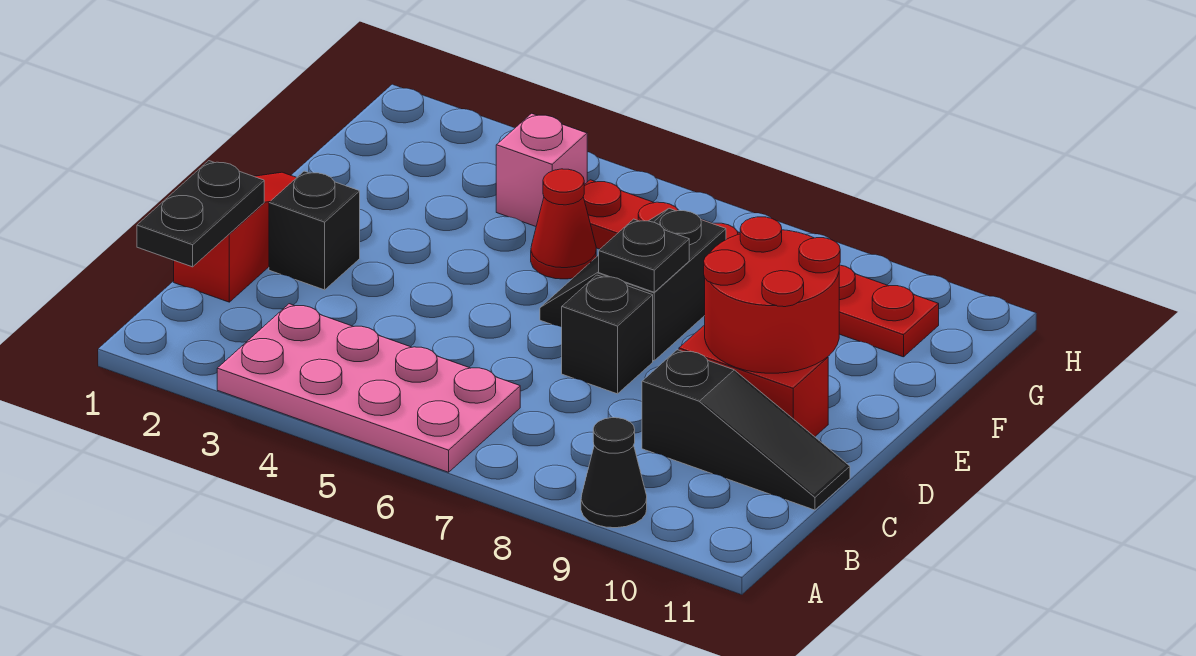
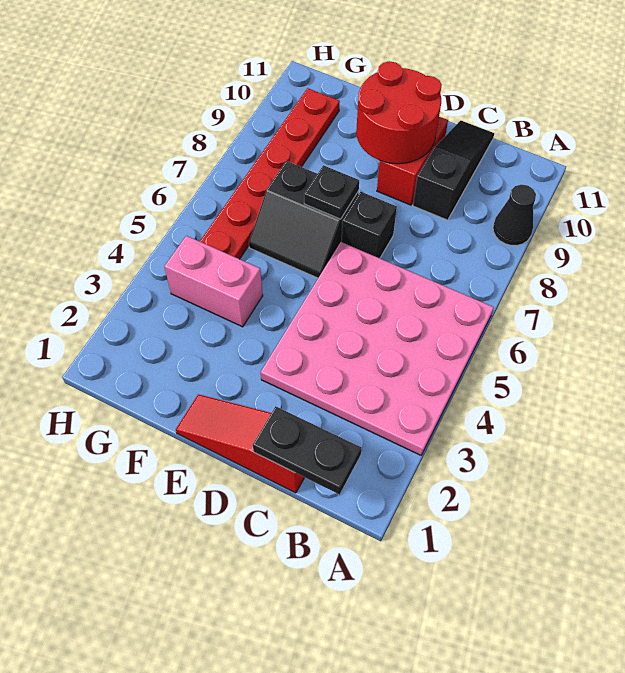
pink 2x4 plate [217,304,520,472] -> pink 4x4 plate [261,242,494,455]
black 1x1 brick [269,171,360,290] -> none
red 1x1 cone [531,169,596,279] -> none
pink 1x1 brick [496,113,587,226] -> pink 1x2 brick [164,236,263,327]

